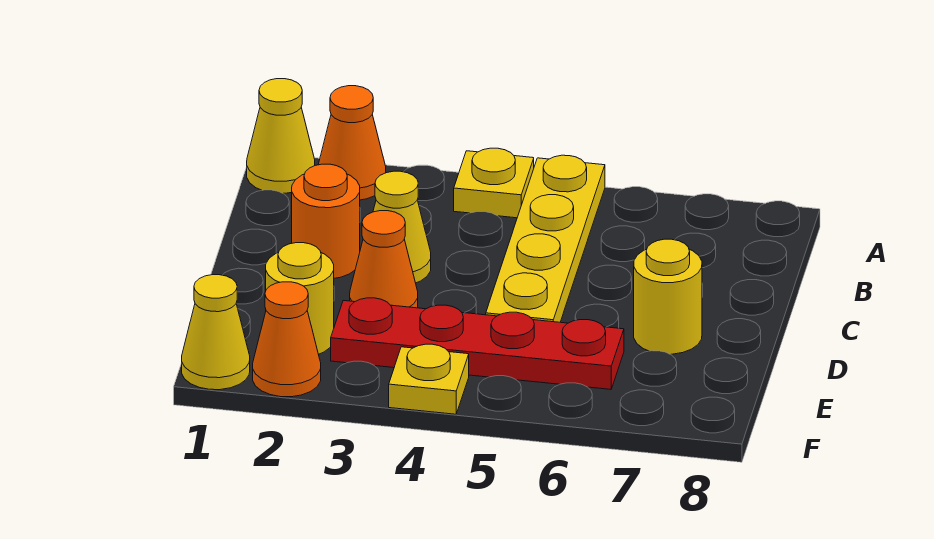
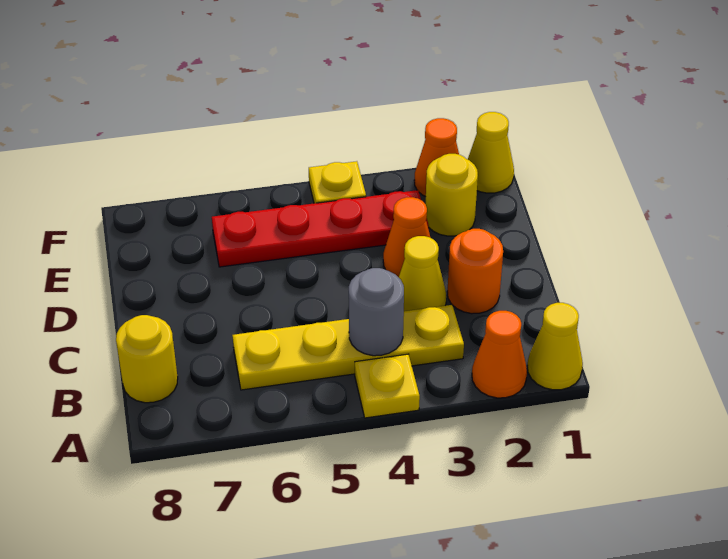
yellow 1x4 plate [486,155,605,322] -> yellow 1x4 plate turned to [232,305,464,390]
none -> grey 1x1 round brick [349,268,404,356]
yellow 1x1 round brick [634,239,702,354] -> yellow 1x1 round brick moved to [116,315,178,403]

